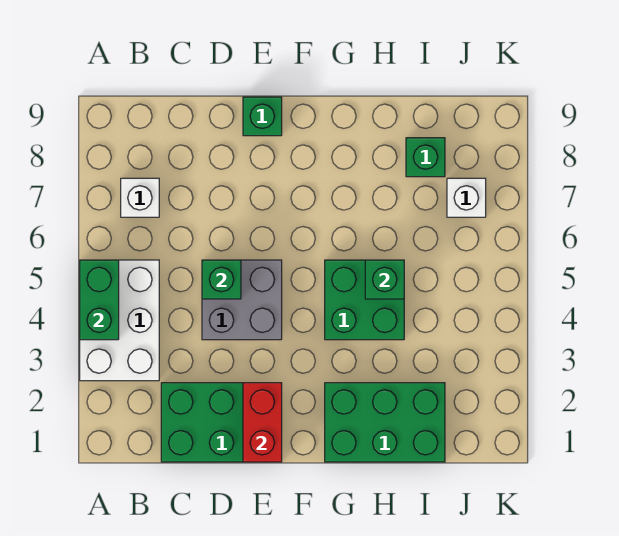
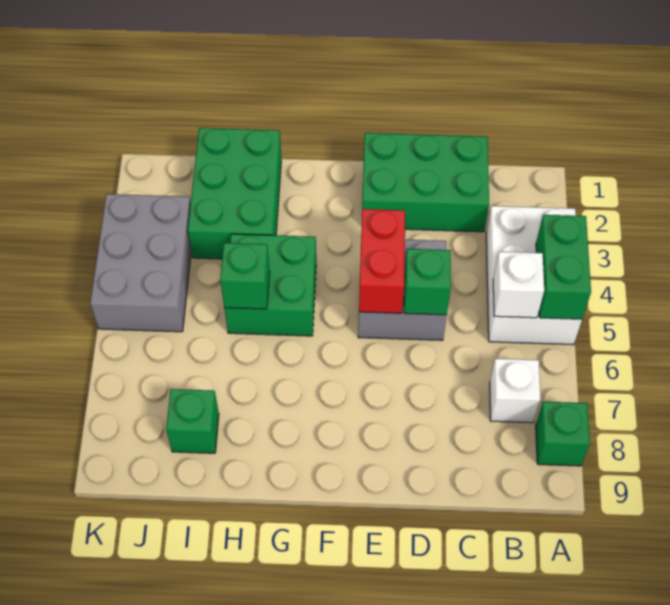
red 1x2 brick [243,383,282,462] -> red 1x2 brick moved to [359,209,405,313]
green 1x1 brick [243,97,282,136] -> green 1x1 brick moved to [536,402,590,466]
green 2x3 brick [325,383,445,462] -> green 2x3 brick turned to [188,128,281,259]
none -> grey 2x3 brick [90,194,191,332]
white 1x1 brick [447,178,486,217] -> white 1x1 brick moved to [493,252,544,318]

